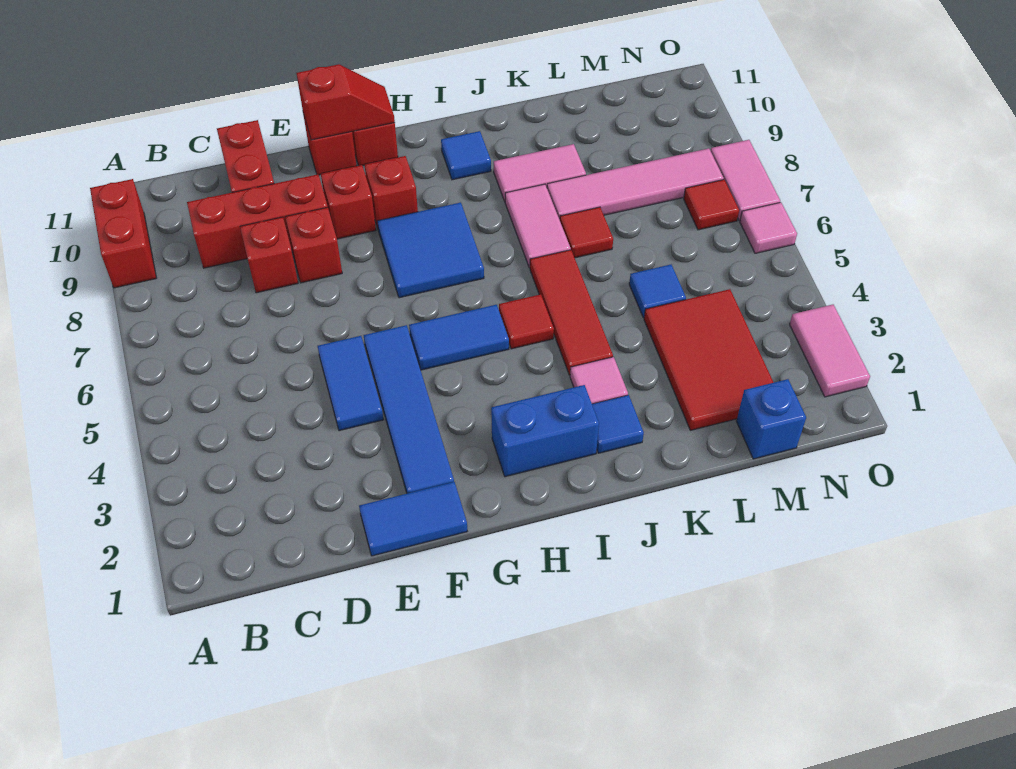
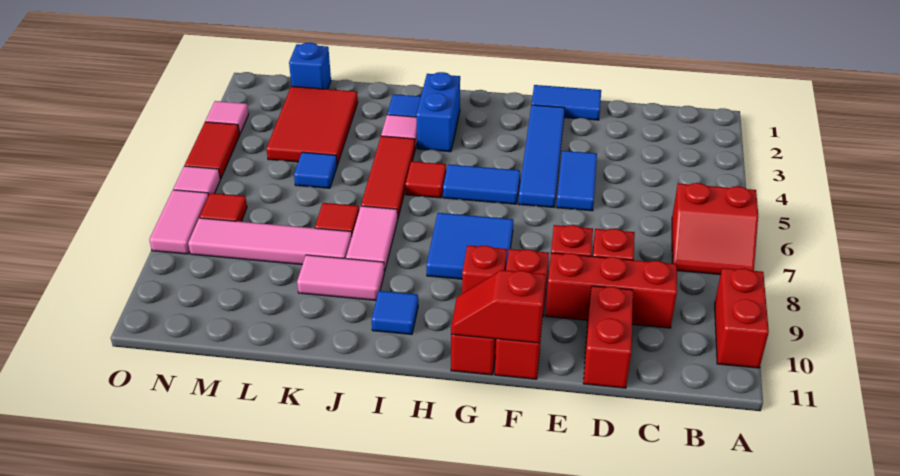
none -> red 2x2 slope [672,183,758,275]
blue 1x2 brick [491,385,599,477] -> blue 1x2 brick turned to [416,72,460,152]
pink 1x2 tile [790,305,870,397] -> pink 1x1 tile [205,101,249,134]
none -> red 1x2 tile [185,122,240,179]

